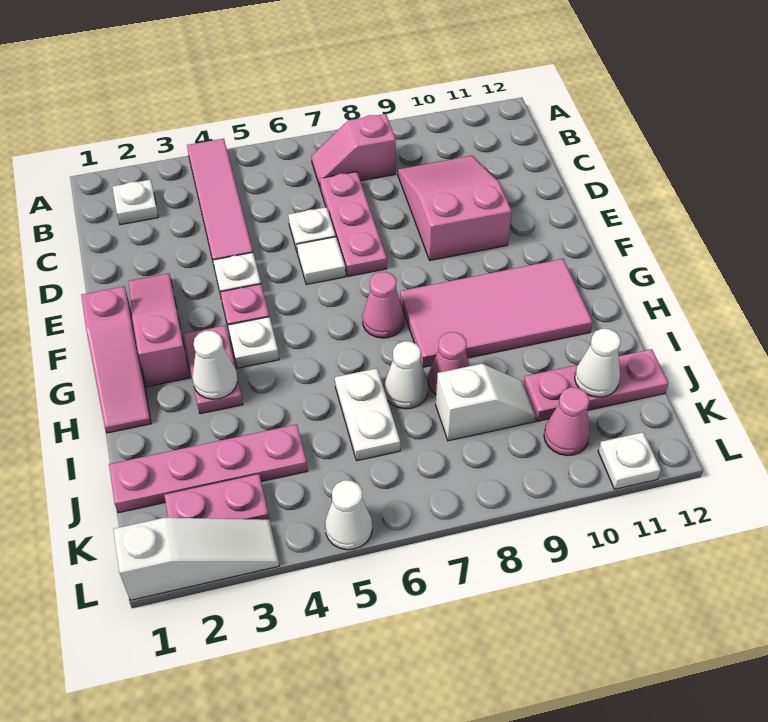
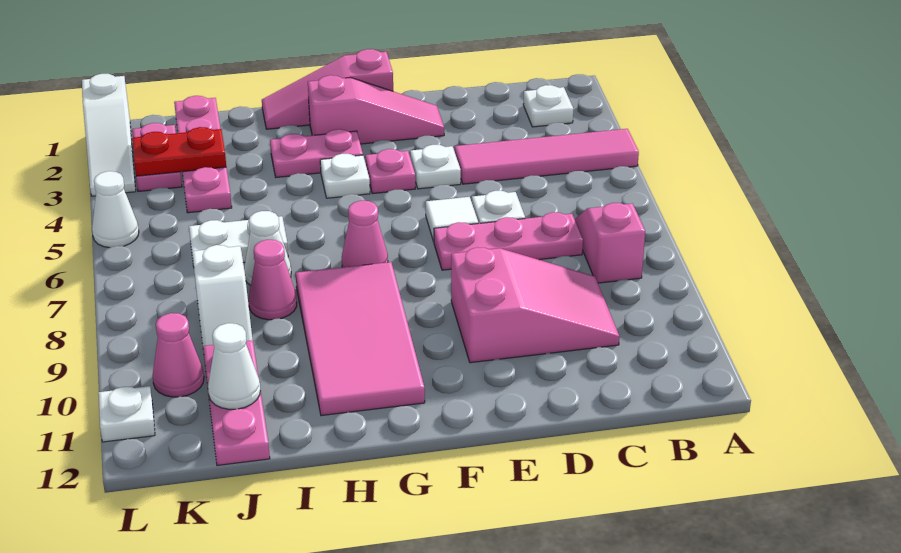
white 1x1 cone [193,331,237,399] -> none
none -> red 1x2 plate [132,127,226,176]

